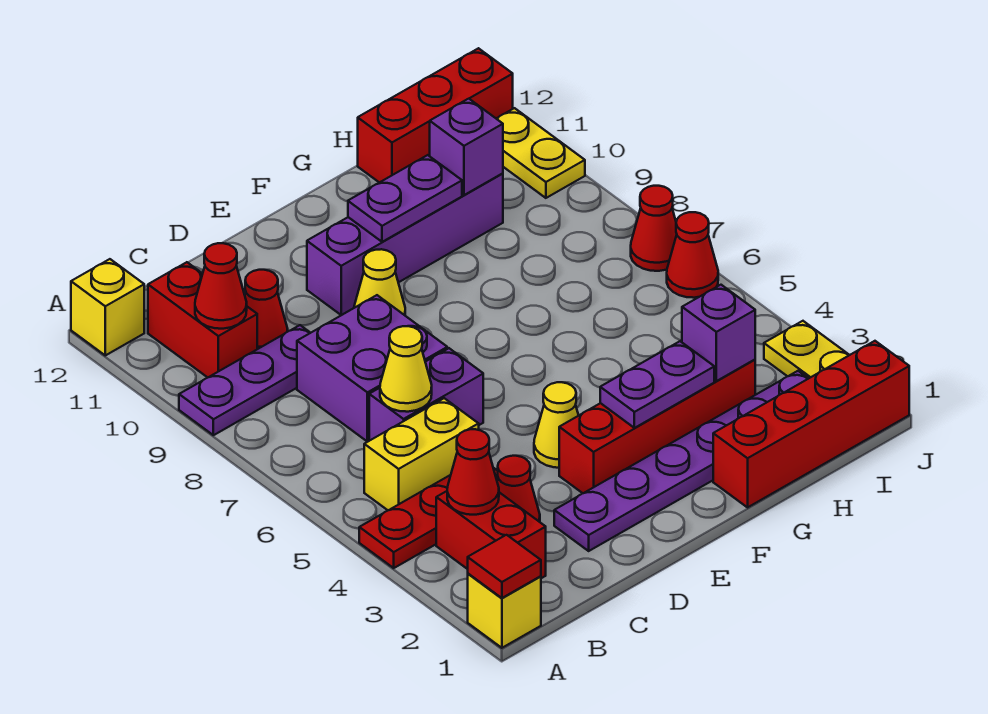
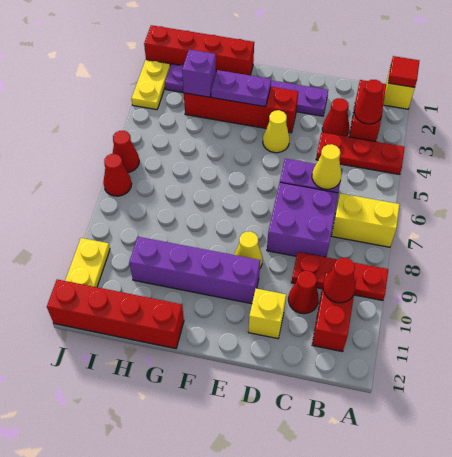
purple 1x3 plate [179,325,310,435] -> red 1x3 plate [291,252,388,301]
yellow 1x1 brick [71,259,144,355] -> yellow 1x1 brick moved to [248,289,286,339]
yellow 1x2 brick [364,398,479,510] -> yellow 1x2 brick moved to [332,193,400,247]
purple 1x2 plate [348,155,462,242] -> none
purple 1x1 brick [430,99,503,195] -> none
red 1x3 brick [358,48,513,183] -> red 1x4 brick [47,279,184,349]

